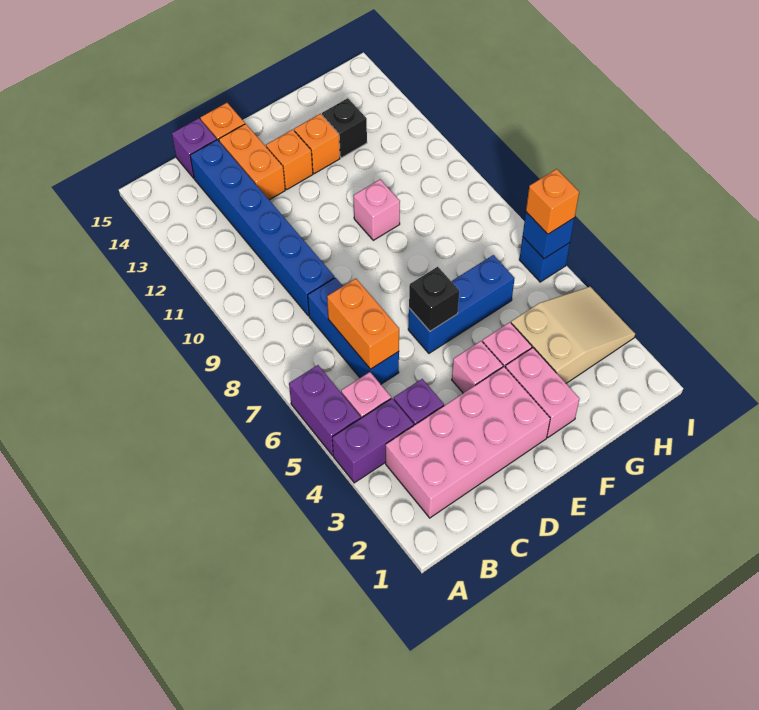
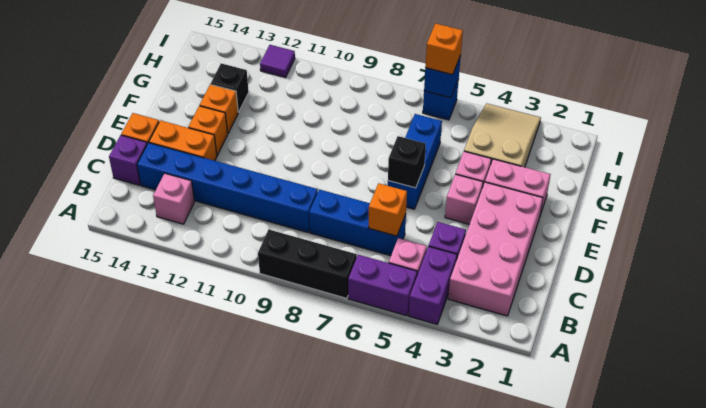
none -> black 1x3 brick [258,229,357,298]
orange 1x2 brick [327,279,399,369] -> orange 1x1 brick [368,183,407,236]
pink 1x1 brick [353,180,400,240] -> pink 1x1 brick moved to [153,173,195,224]
none -> purple 1x1 tile [260,45,295,77]

